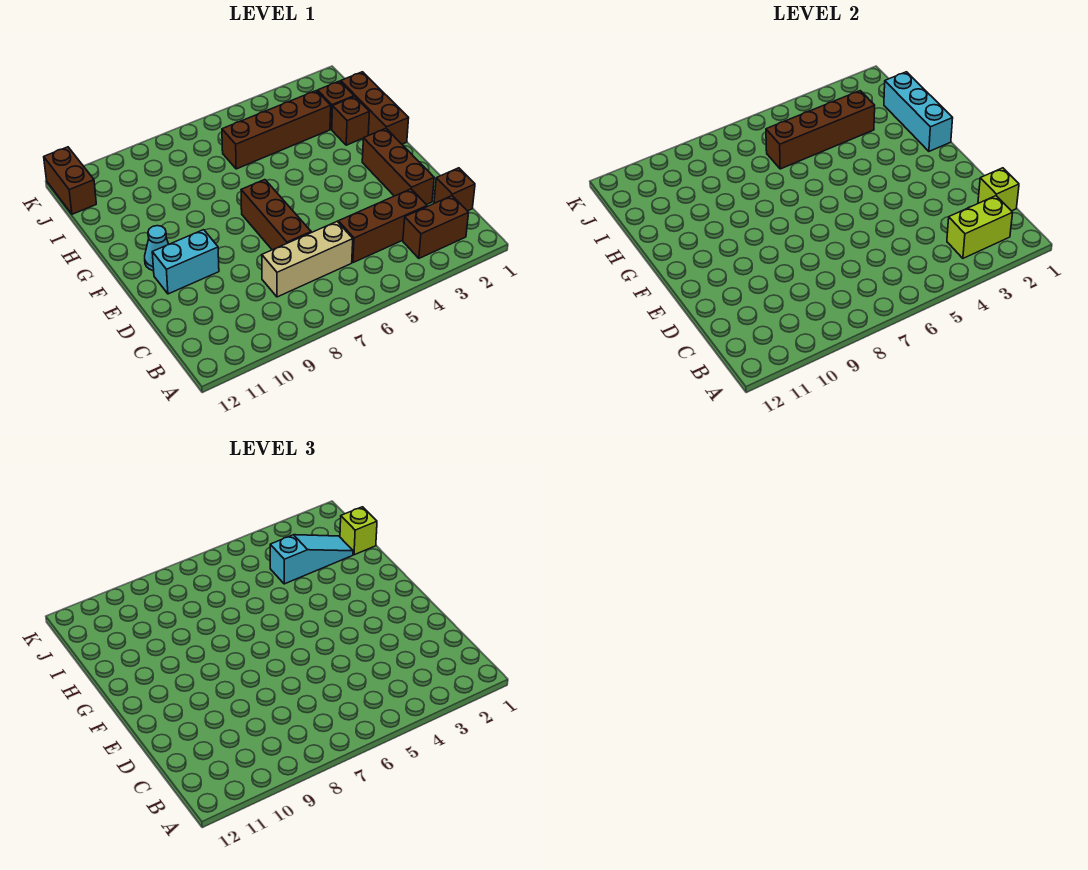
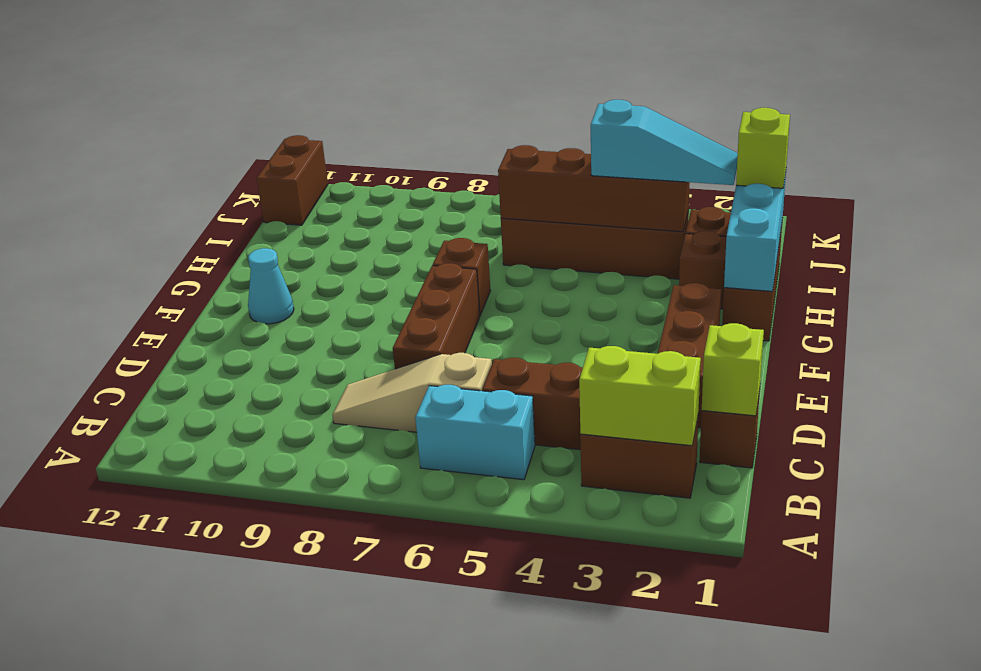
tan 1x3 brick [262,222,353,297] -> tan 1x3 slope [332,353,492,432]
cyan 1x2 brick [152,230,219,294] -> cyan 1x2 brick moved to [415,385,535,480]
none -> brown 1x1 brick [433,238,490,315]

